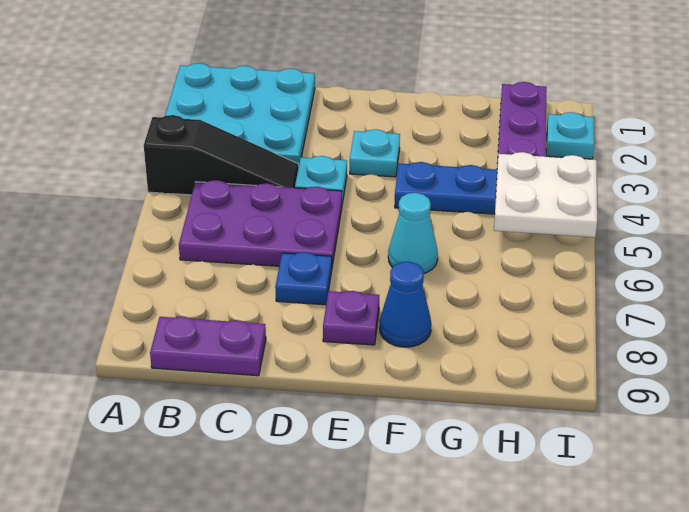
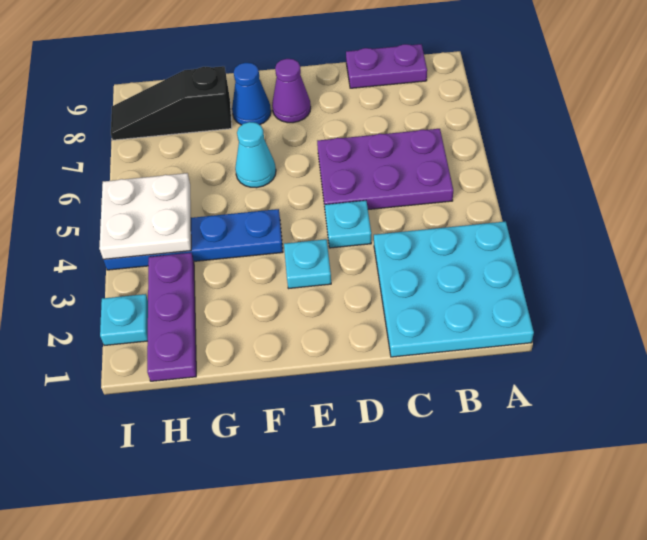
black 1x3 slope [144,115,298,195] -> black 1x3 slope moved to [111,66,232,140]
blue 1x1 plate [275,252,332,305] -> none
purple 1x1 plate [323,291,379,345] -> purple 1x1 cone [272,59,311,123]

